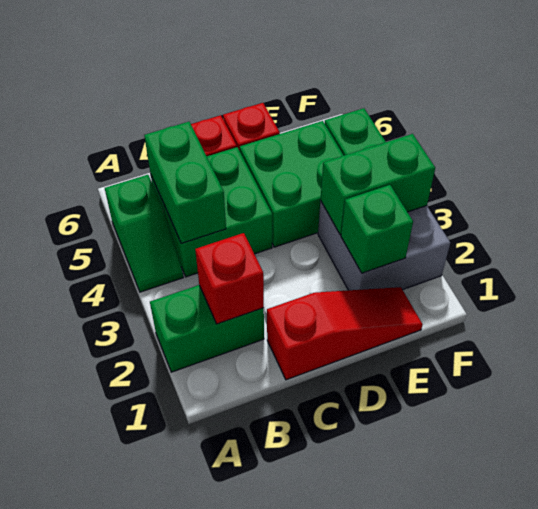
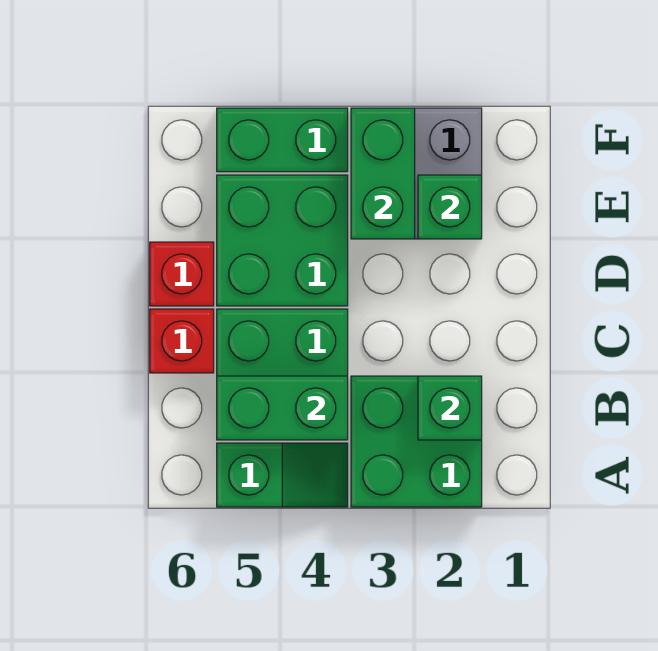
green 1x2 brick [150,285,264,372] -> green 2x2 brick [351,376,482,507]
red 1x1 brick [195,233,264,324] -> green 1x1 brick [418,376,482,440]
red 1x3 slope [267,287,423,380] -> none

